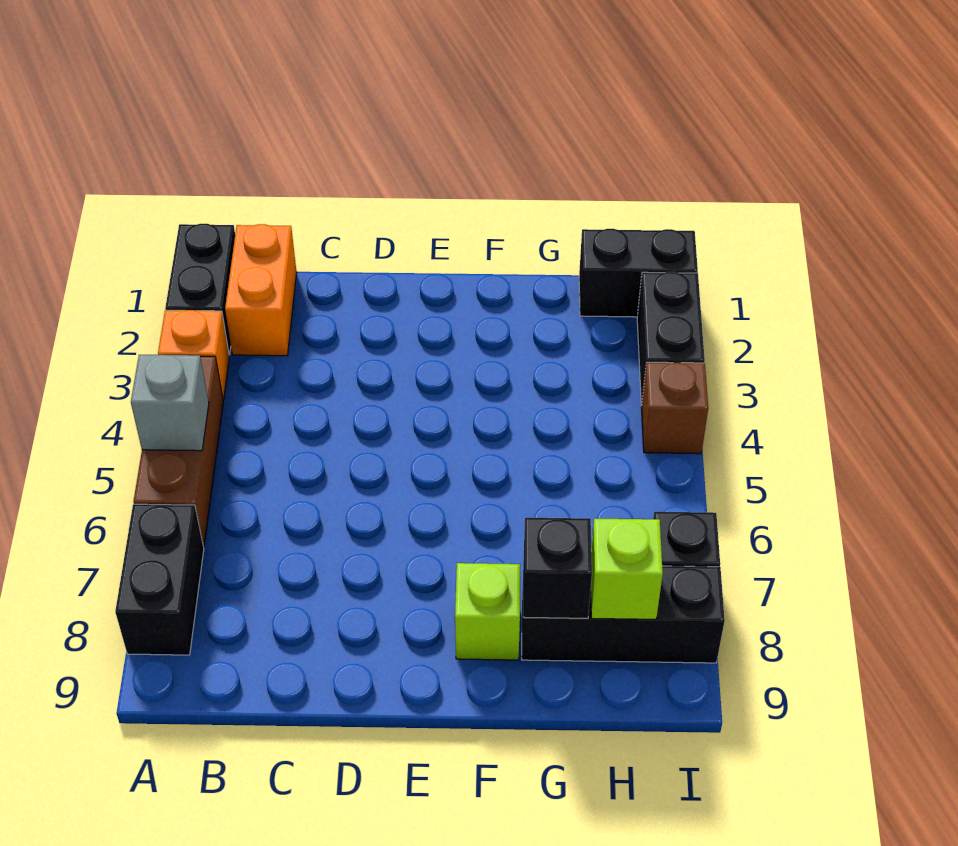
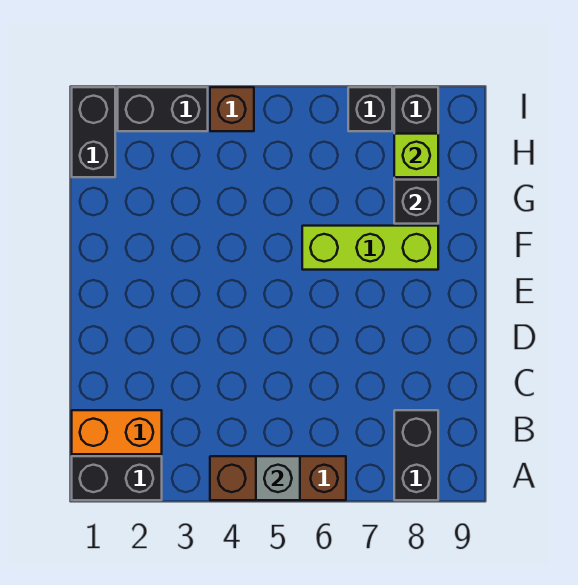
orange 1x1 brick [158,310,229,400] -> none
black 1x2 brick [115,504,204,655] -> black 1x2 brick turned to [394,410,438,500]
lime 1x1 brick [455,563,520,660] -> lime 1x3 brick [302,226,438,270]

